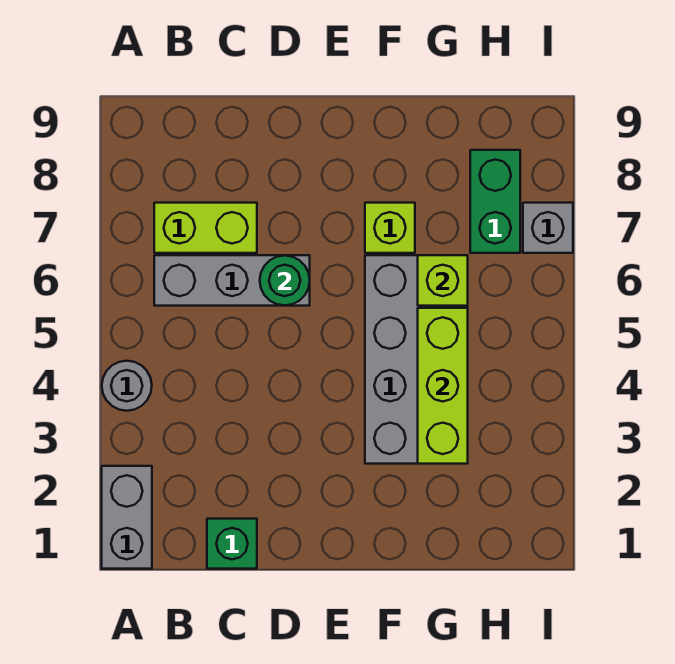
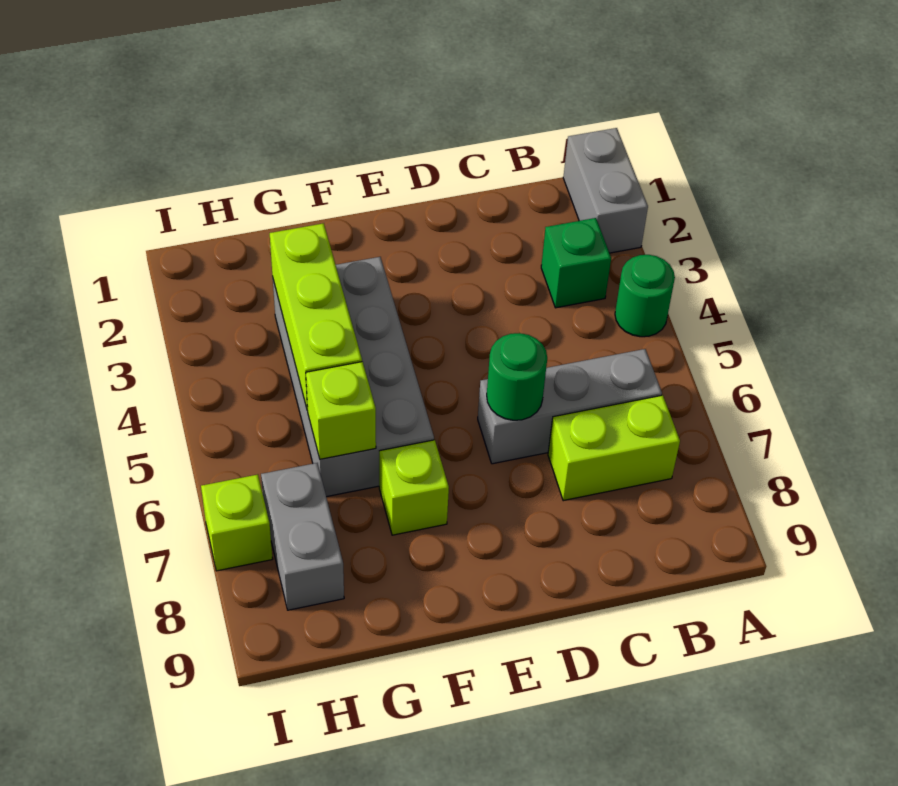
grey 1x1 round brick [102,361,152,411] -> green 1x1 round brick [615,255,675,337]
green 1x1 brick [207,519,257,569] -> green 1x1 brick moved to [541,218,611,308]
green 1x2 brick [470,150,520,253] -> grey 1x2 brick [261,463,344,610]
grey 1x1 brick [523,203,573,253] -> lime 1x1 brick [201,475,273,571]

